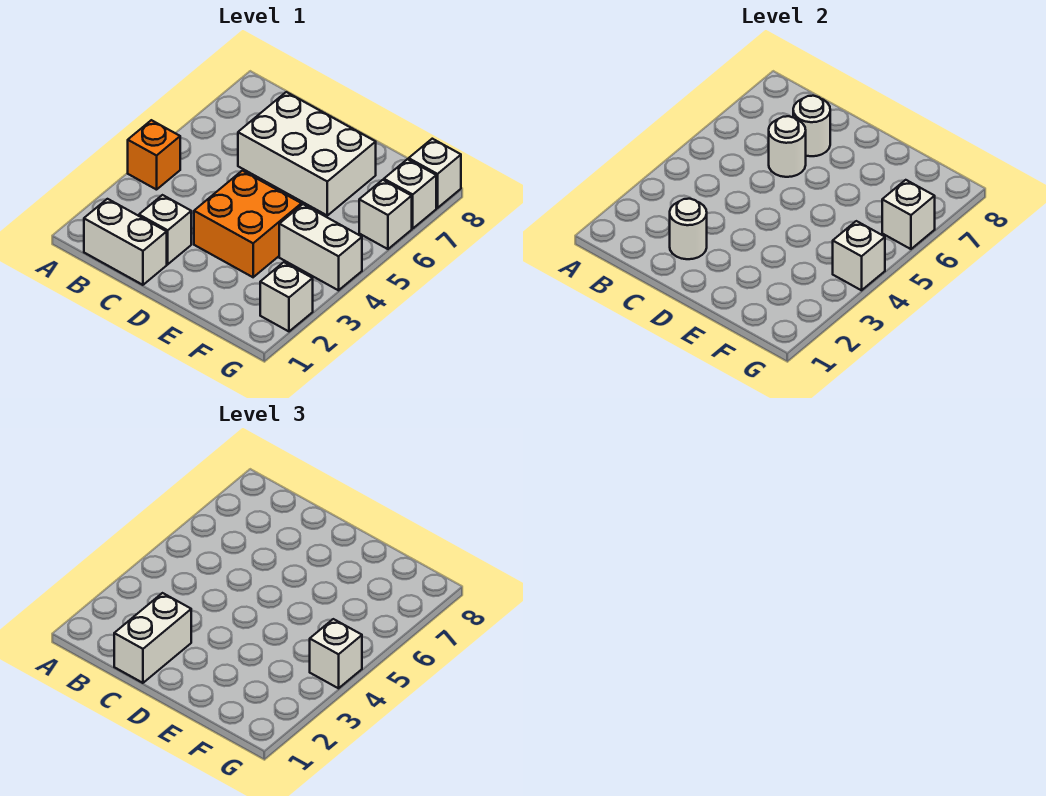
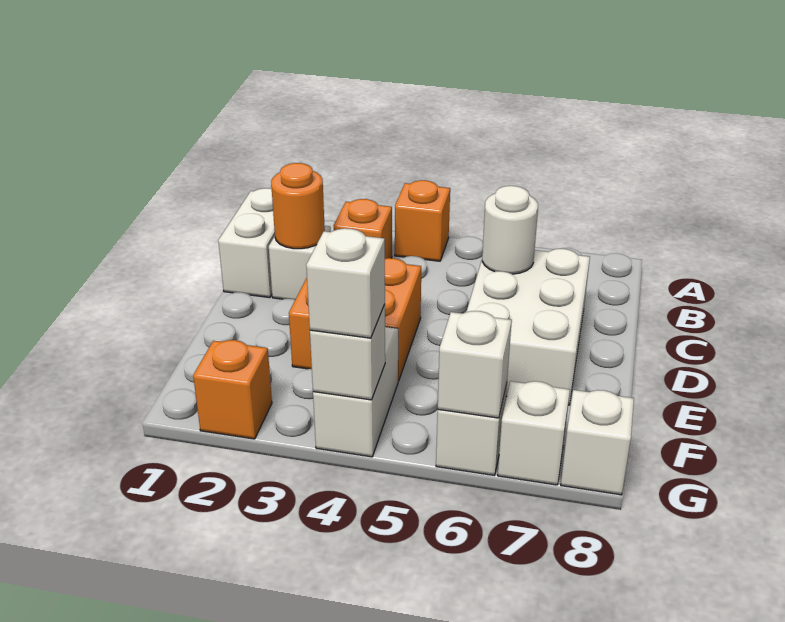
none -> orange 1x1 brick [334,199,392,259]
white 1x2 brick [114,593,191,683] -> none
white 1x1 round brick [670,199,707,259] -> orange 1x1 round brick [271,163,325,249]
white 1x1 round brick [793,96,830,156] -> none
white 1x1 brick [260,262,313,331] -> orange 1x1 brick [193,340,272,439]

